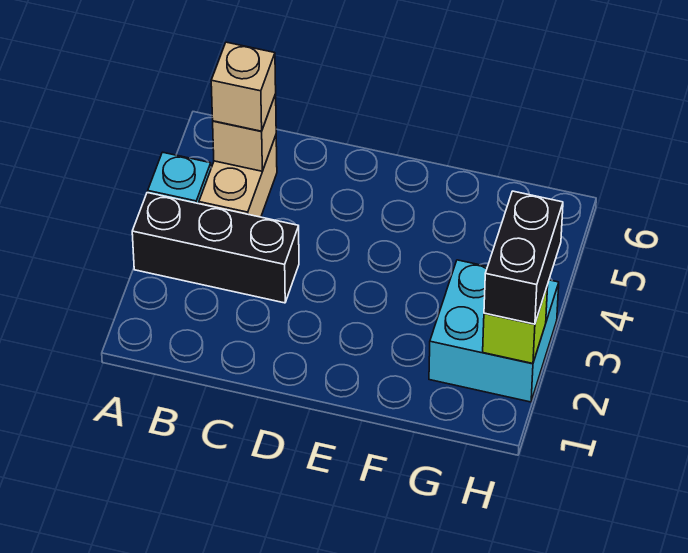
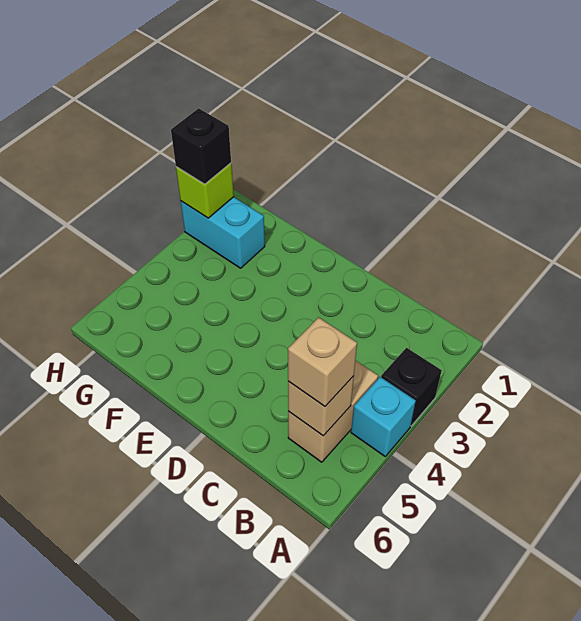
black 1x3 brick [132,192,299,303] -> black 1x1 brick [381,348,442,426]
cyan 2x2 brick [429,260,559,402] -> cyan 1x2 brick [181,197,265,268]
black 1x2 brick [484,191,563,324] -> black 1x1 brick [171,108,231,184]

